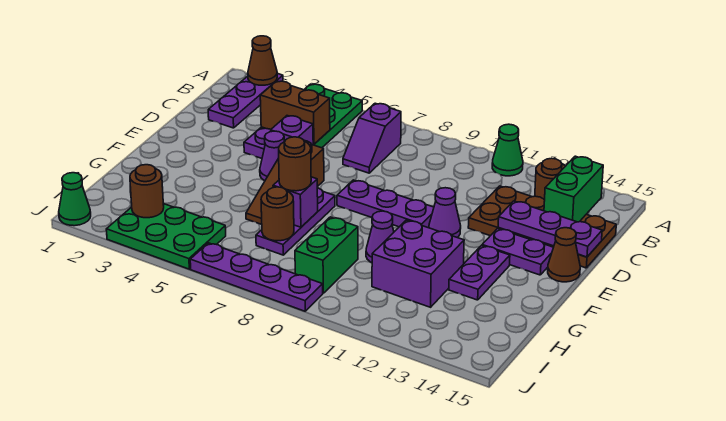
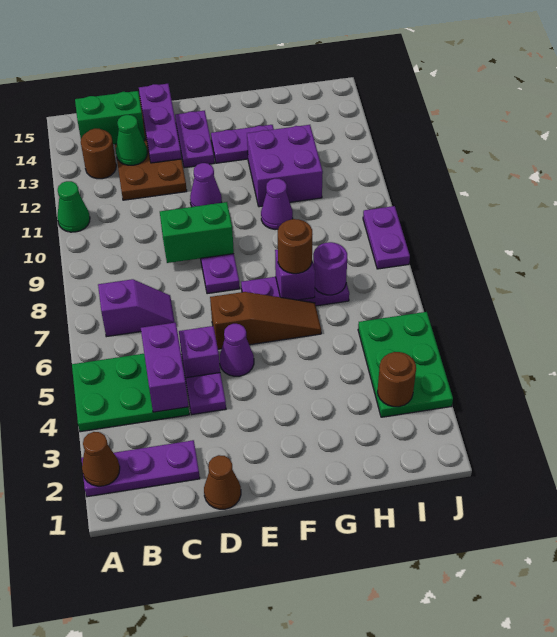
brown 1x2 brick [260,81,330,144] -> purple 1x2 brick [141,323,188,412]
brown 1x1 cone [548,228,580,282] -> brown 1x1 cone moved to [204,455,241,509]
brown 1x1 round brick [261,187,294,241] -> purple 1x1 round brick [313,242,347,295]
green 1x2 brick [295,217,358,293] -> green 1x2 brick moved to [160,202,234,263]
green 1x1 cone [59,173,91,226] -> green 1x1 cone moved to [116,115,147,165]
purple 1x4 plate [190,243,323,311] -> purple 1x2 plate [363,206,410,269]

